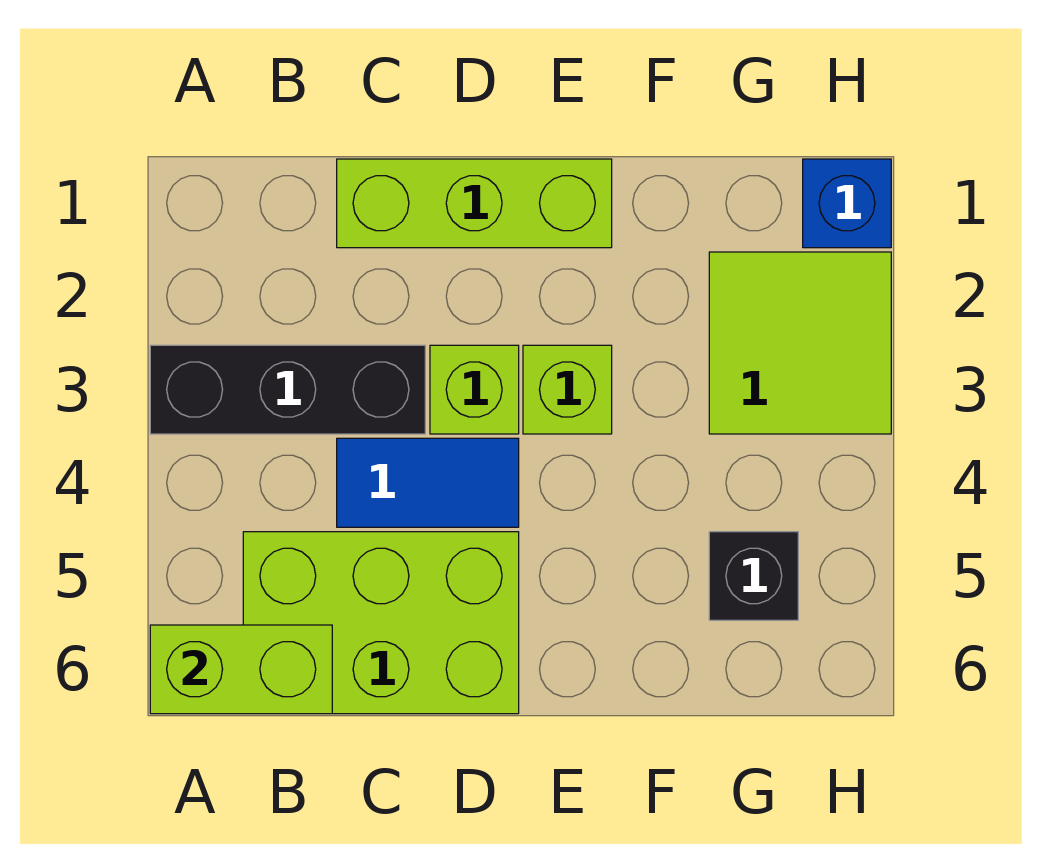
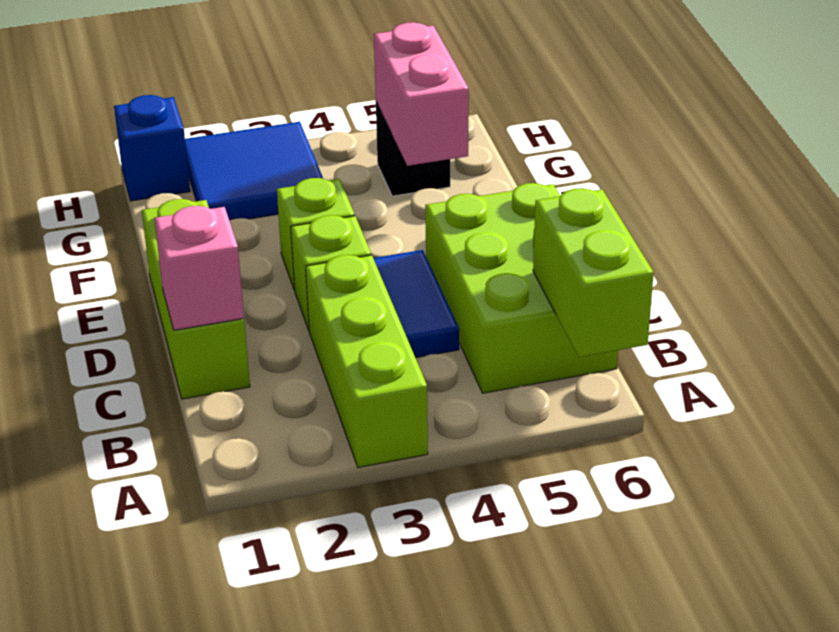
black 1x3 brick [150,345,425,434] -> lime 1x3 brick [306,255,428,468]
none -> pink 1x1 brick [154,206,244,330]
none -> pink 1x2 brick [374,22,469,166]
lime 2x2 tile [709,252,891,434] -> blue 2x2 tile [185,122,323,221]

